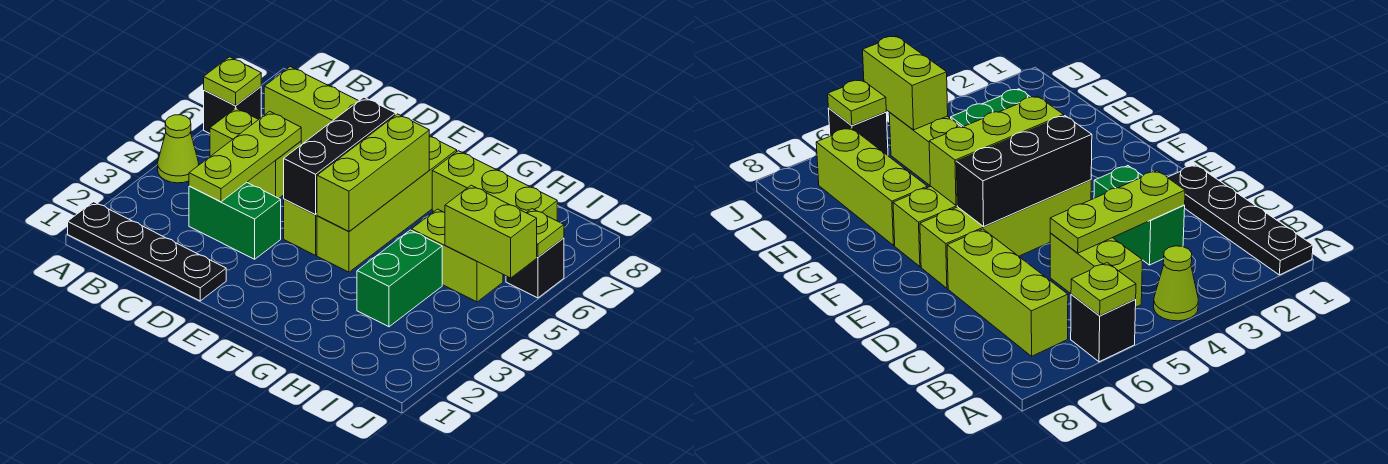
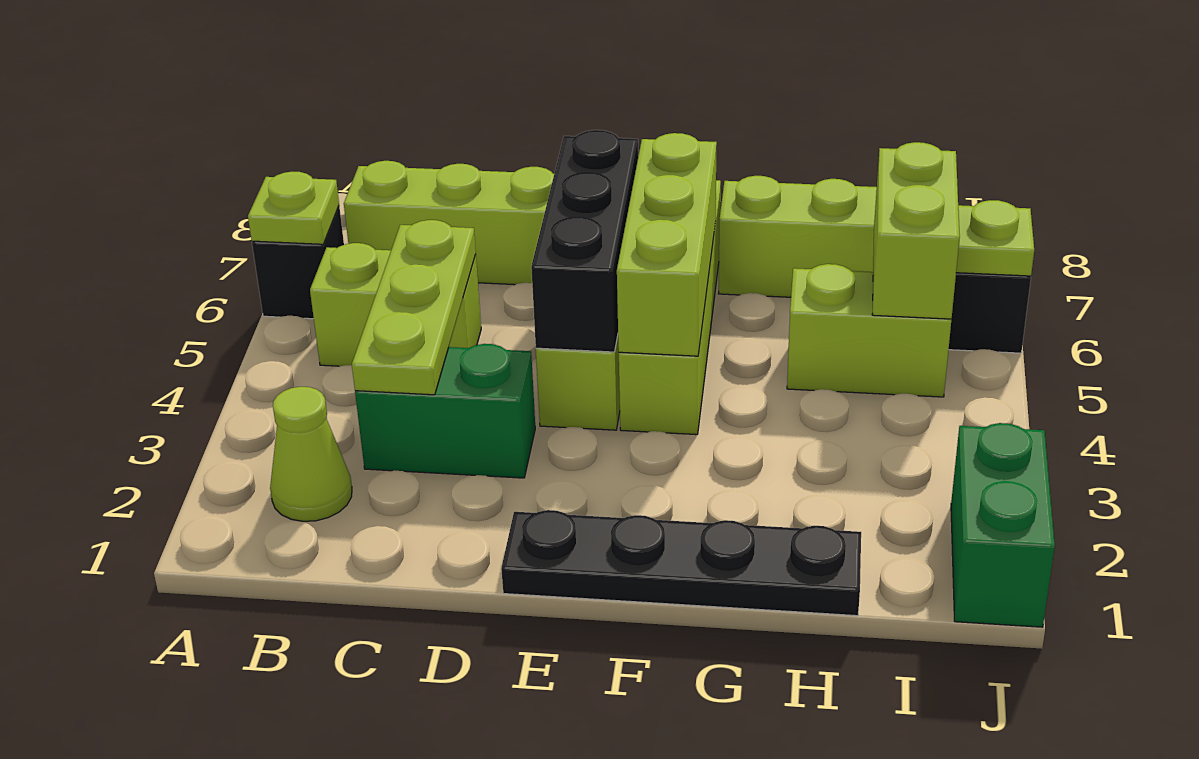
black 1x4 plate [68,202,226,301] -> black 1x4 plate moved to [501,510,861,616]
lime 1x1 cone [158,115,199,183] -> lime 1x1 cone moved to [270,387,352,521]
green 1x2 brick [357,230,442,327] -> green 1x2 brick moved to [951,423,1055,627]
lime 1x2 brick [445,185,537,278] -> lime 1x2 brick turned to [872,142,960,319]

